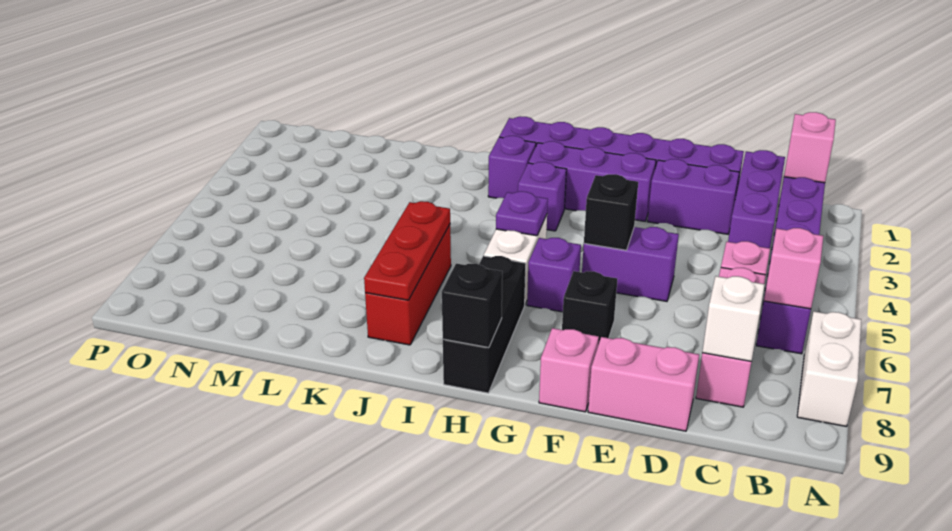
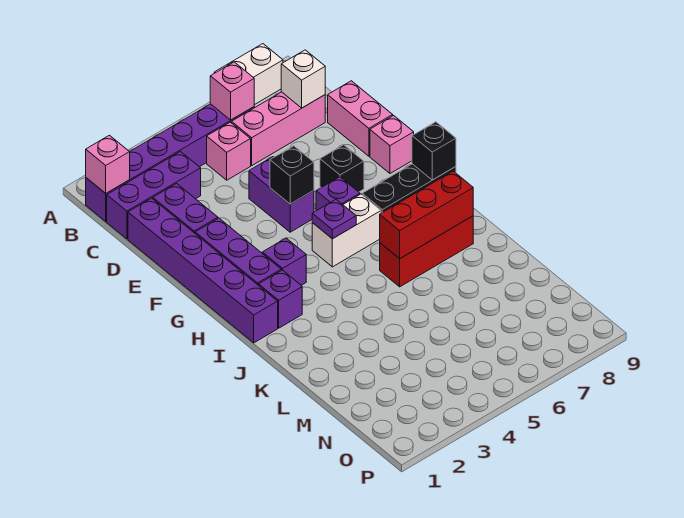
red 1x3 plate [364,201,450,300] -> red 1x3 brick [380,171,473,259]

